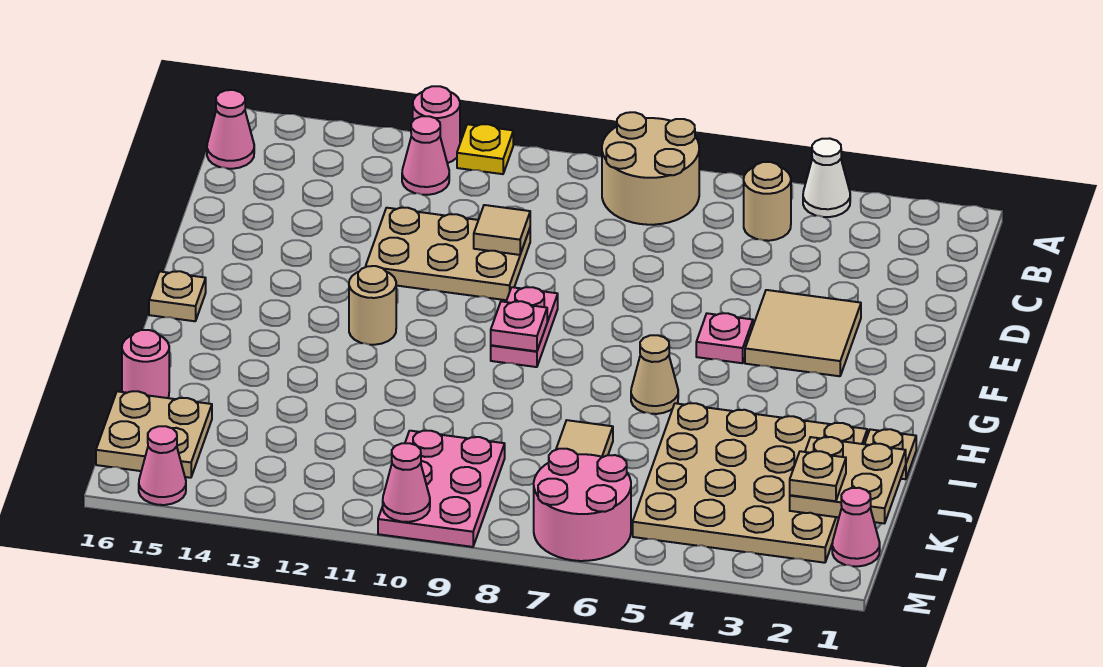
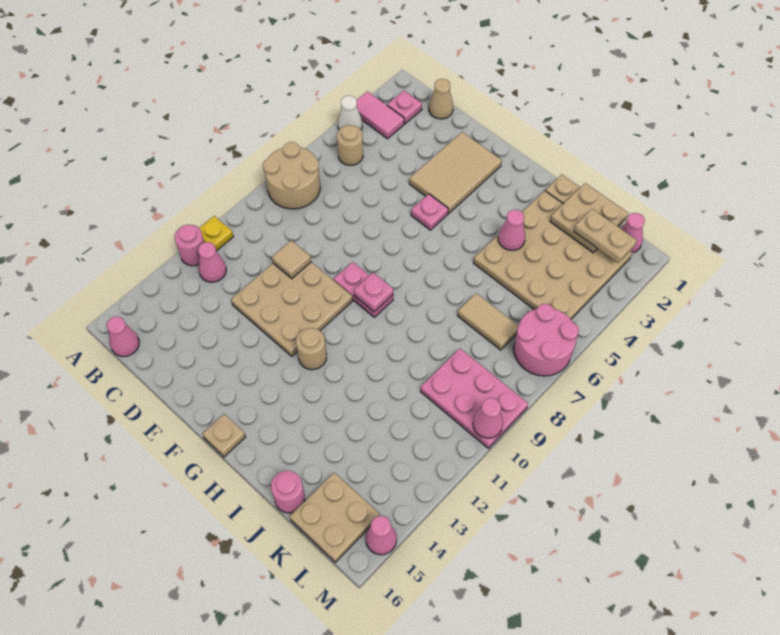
none -> pink 1x2 tile [357,92,404,139]
none -> pink 1x1 plate [387,91,422,124]
tan 2x3 plate [366,208,530,300] -> tan 3x3 plate [231,262,353,356]
tan 2x2 tile [745,290,861,376] -> tan 2x3 tile [409,132,502,213]
tan 1x1 cone [631,335,678,414] -> tan 1x1 cone moved to [429,79,453,119]
none -> pink 1x1 cone [498,210,525,250]
tan 1x1 plate [790,451,846,501] -> tan 1x2 plate [574,209,637,263]

